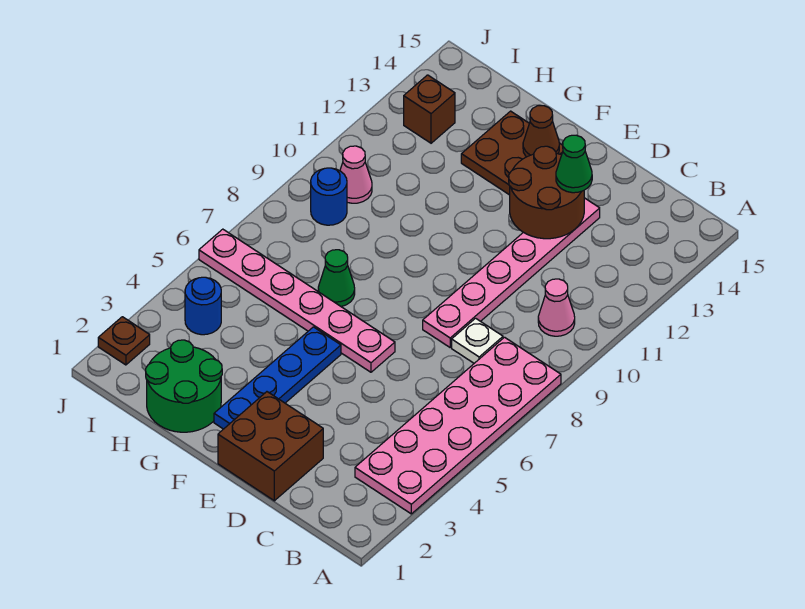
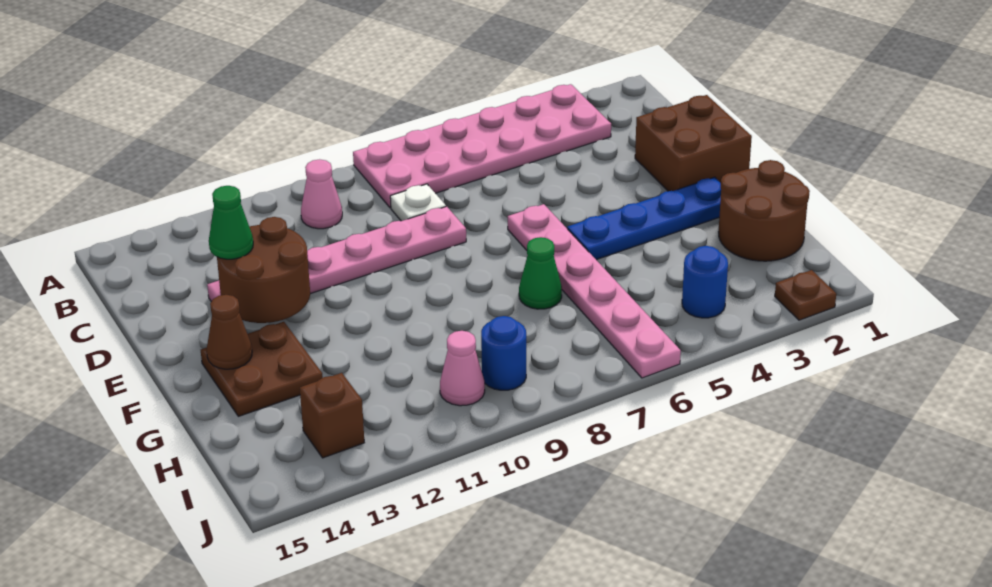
green 2x2 round brick [146,340,222,432] -> brown 2x2 round brick [719,160,810,261]

